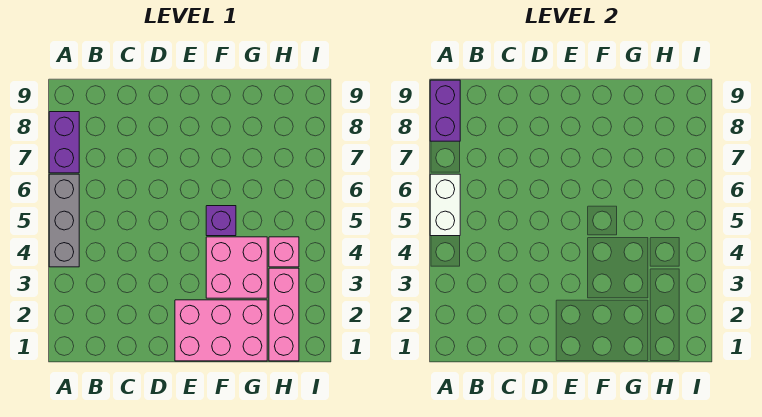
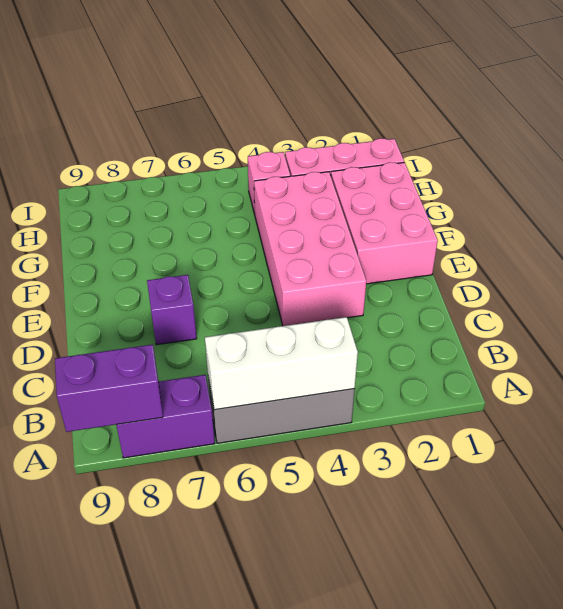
white 1x2 brick [430,174,460,236] -> white 1x3 brick [205,317,358,410]
pink 2x2 brick [206,237,267,298] -> pink 2x4 brick [254,172,366,326]
purple 1x1 brick [206,206,236,236] -> purple 1x1 brick moved to [147,275,197,345]

